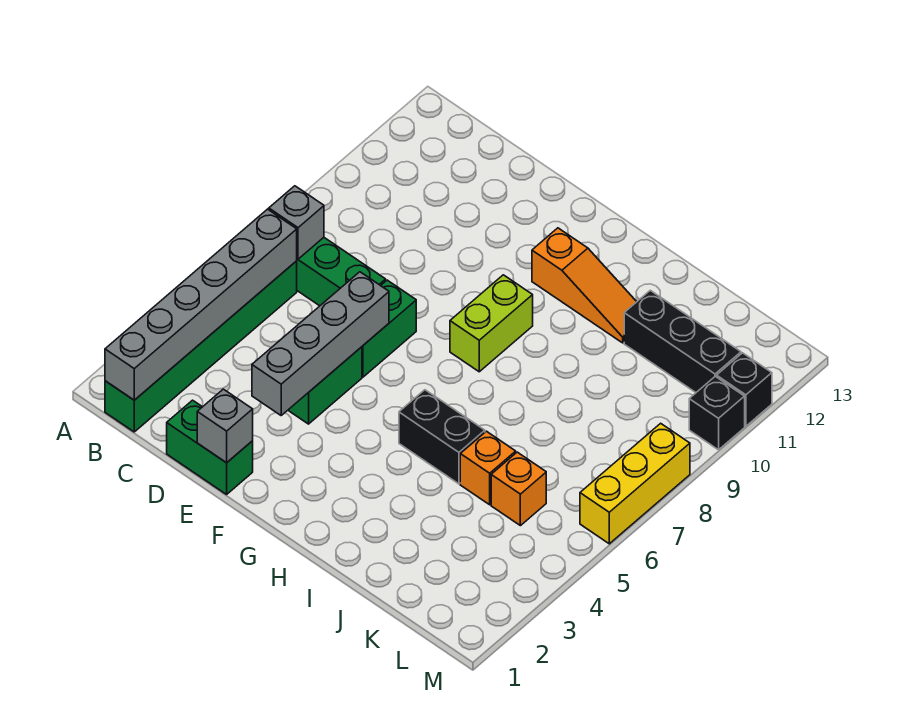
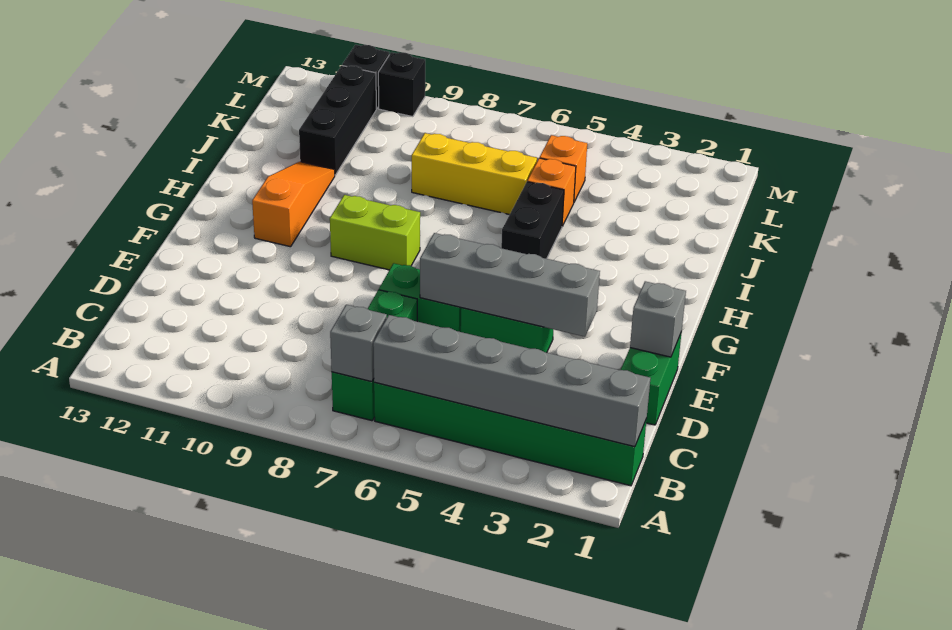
yellow 1x3 brick [580,423,690,544] -> yellow 1x3 brick moved to [412,133,537,215]

